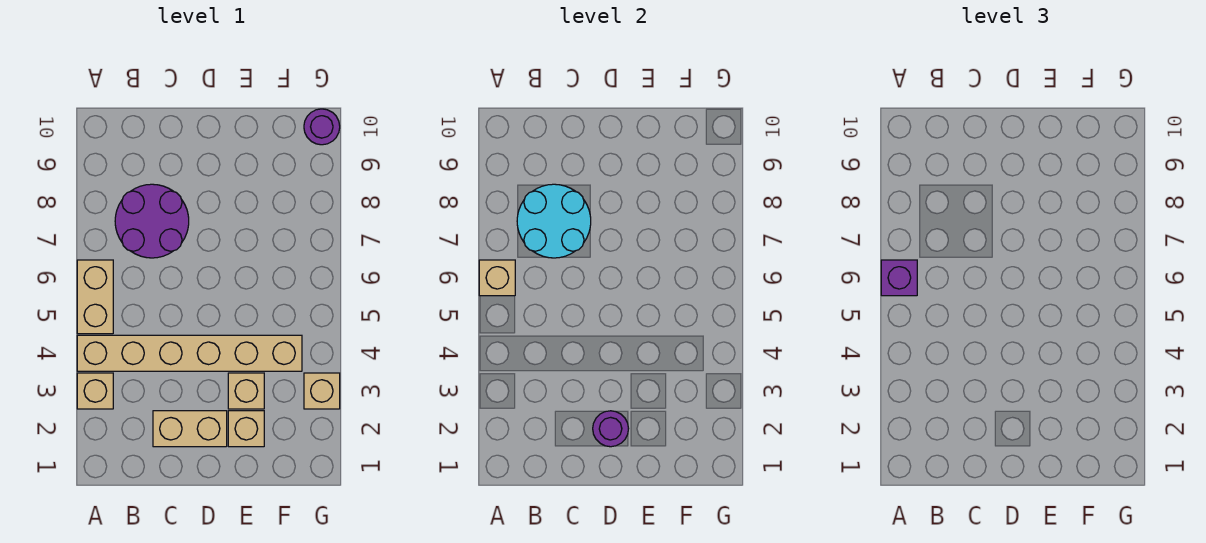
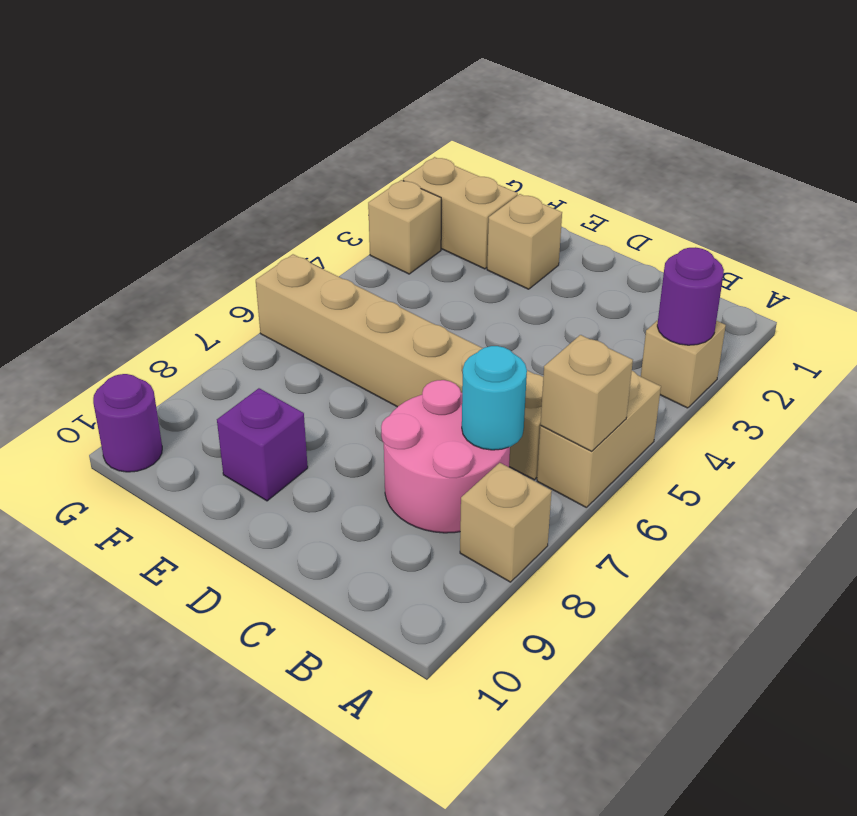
tan 1x6 brick [77,335,302,371] -> tan 1x6 brick moved to [256,254,543,480]
purple 1x1 brick [881,260,917,296] -> purple 1x1 brick moved to [217,388,308,501]
purple 2x2 round brick [115,184,189,258] -> pink 2x2 round brick [381,380,510,533]
cyan 2x2 round brick [517,184,591,258] -> cyan 1x1 round brick [462,346,527,450]
tan 1x2 brick [153,411,227,447] -> tan 1x2 brick moved to [403,157,518,269]
purple 1x1 round brick [593,411,629,447] -> purple 1x1 round brick moved to [657,247,724,345]
tan 1x1 brick [228,373,264,409] -> tan 1x1 brick moved to [460,463,552,582]

